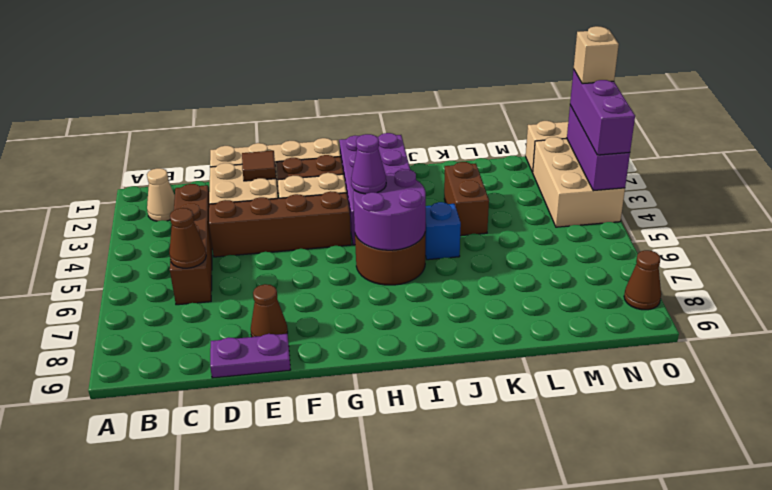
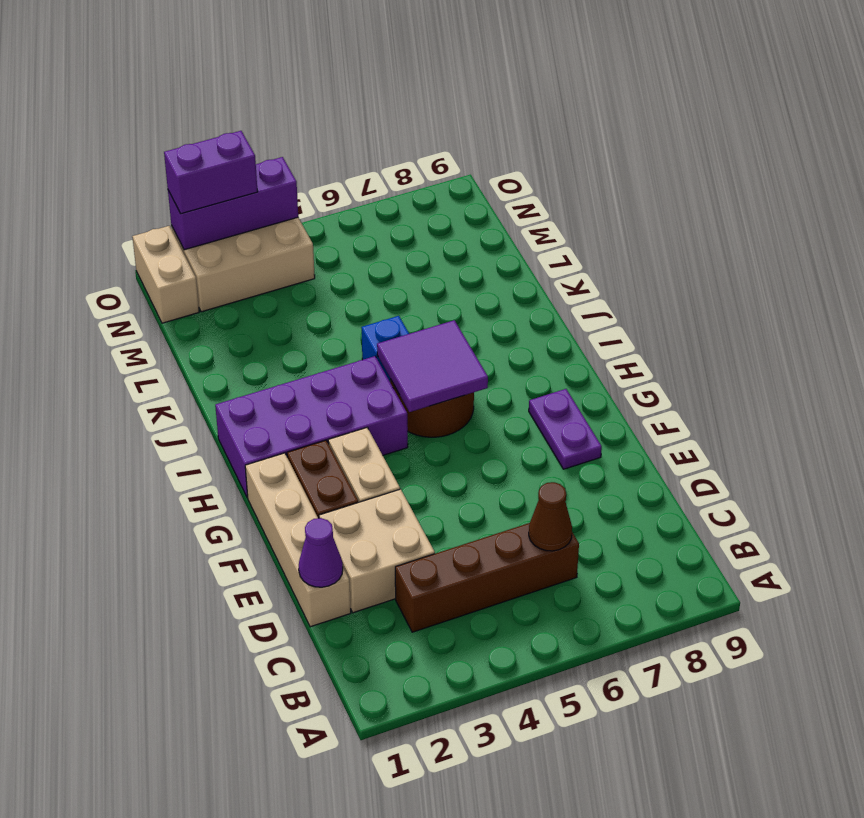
tan 1x1 cone [147,168,175,221] -> none
brown 1x4 brick [209,191,351,257] -> none
purple 1x2 plate [210,334,291,378] -> purple 1x2 plate moved to [529,389,602,469]
brown 1x1 tile [242,151,276,181] -> none
brown 1x1 cone [251,284,288,337] -> none
purple 2x2 round brick [353,169,426,250] -> purple 2x2 tile [377,320,488,412]
purple 1x1 cone [351,134,386,194] -> purple 1x1 cone moved to [299,518,343,587]
brown 1x2 brick [444,162,489,236] -> none
purple 1x3 brick [570,69,635,155] -> purple 1x2 brick [164,131,258,214]
tan 1x1 brick [574,26,619,84] -> none
brown 1x1 cone [624,250,661,310] -> none

